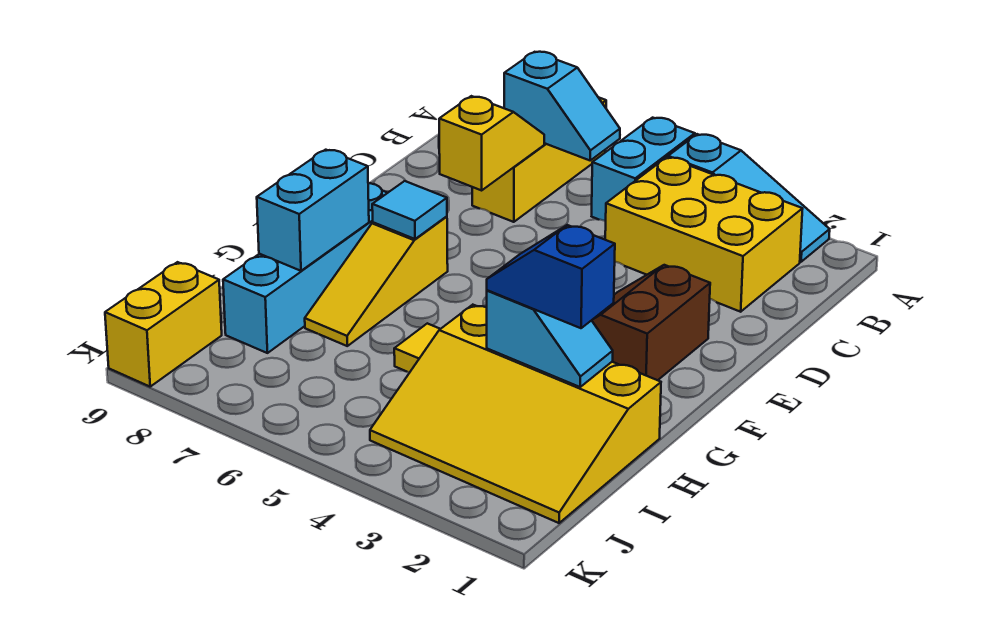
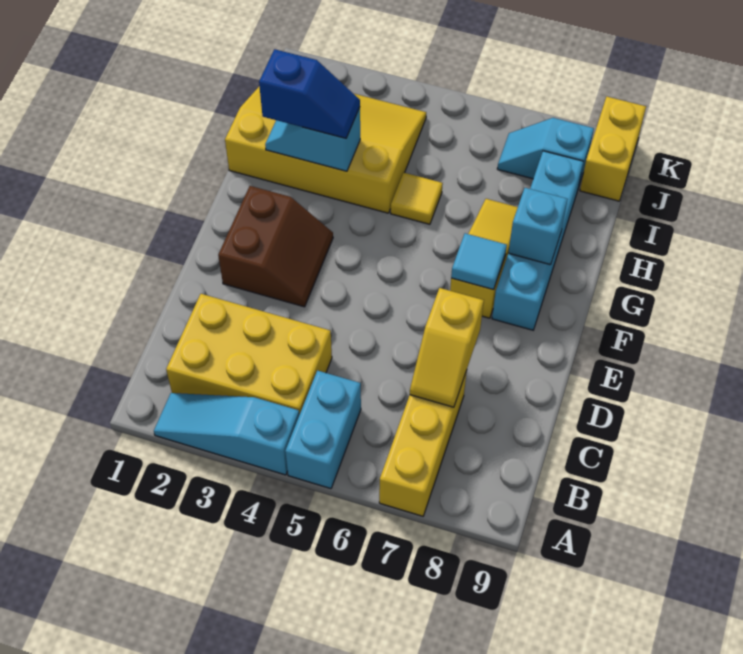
cyan 1x2 slope [504,52,620,160] -> cyan 1x2 slope moved to [497,118,594,188]
cyan 1x2 brick [257,150,369,271] -> cyan 1x1 brick [508,188,567,265]

